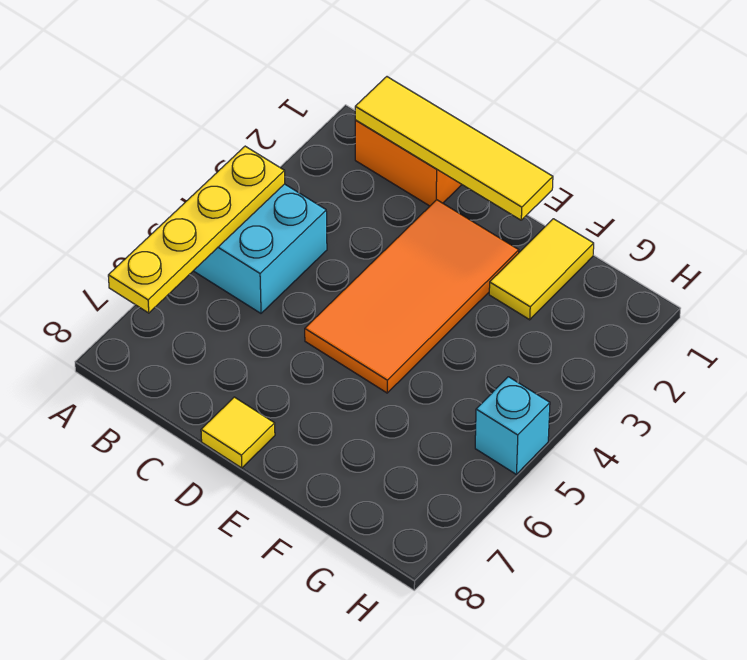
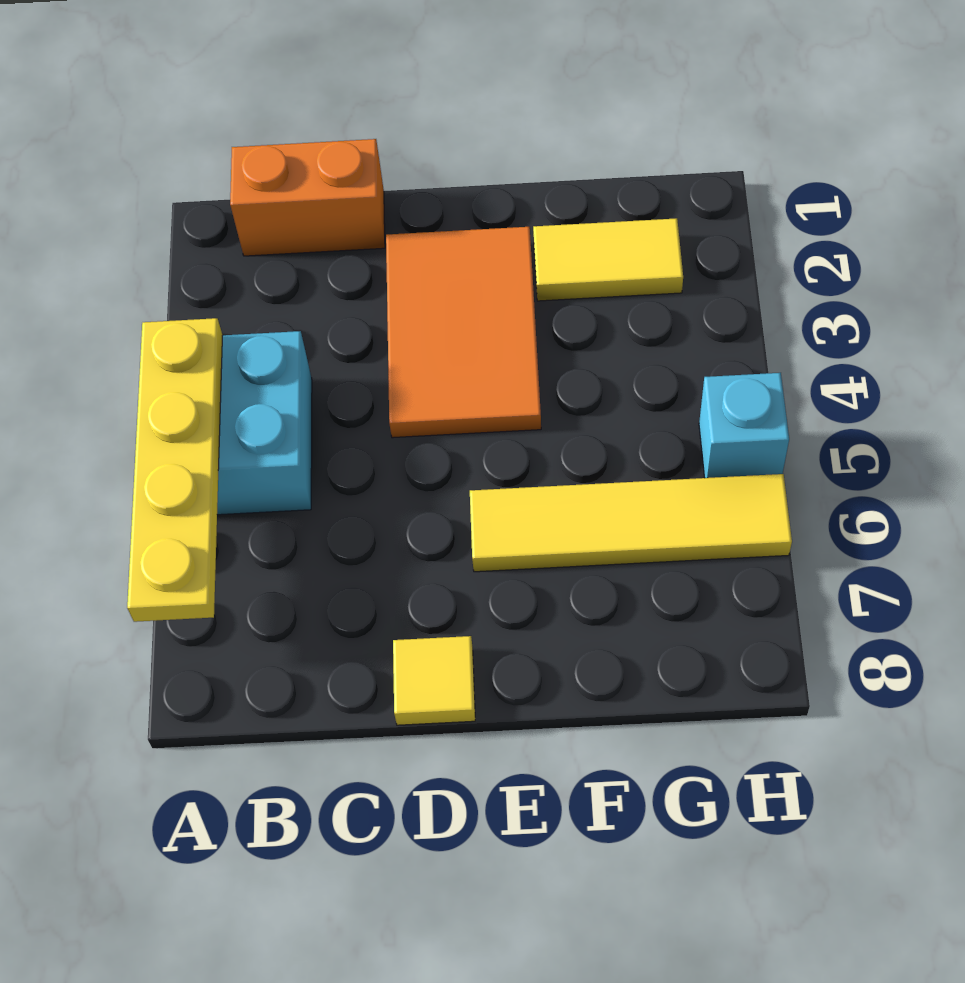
yellow 1x4 tile [355,77,553,220] -> yellow 1x4 tile moved to [470,474,792,572]
orange 2x4 tile [305,200,519,393] -> orange 2x3 tile [386,227,541,438]
yellow 1x2 tile [489,219,594,320] -> yellow 1x2 tile turned to [533,218,683,301]

